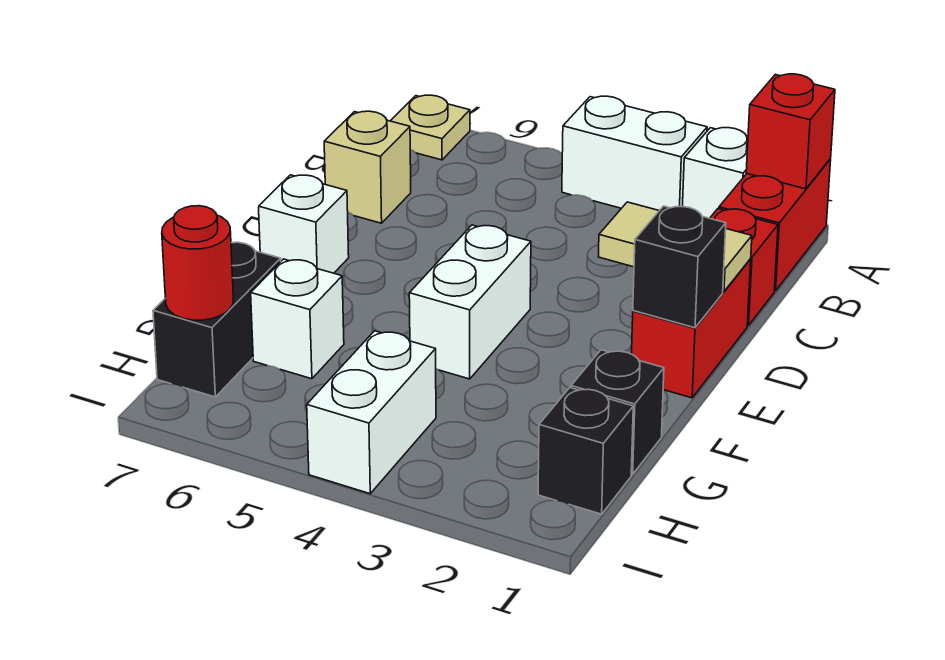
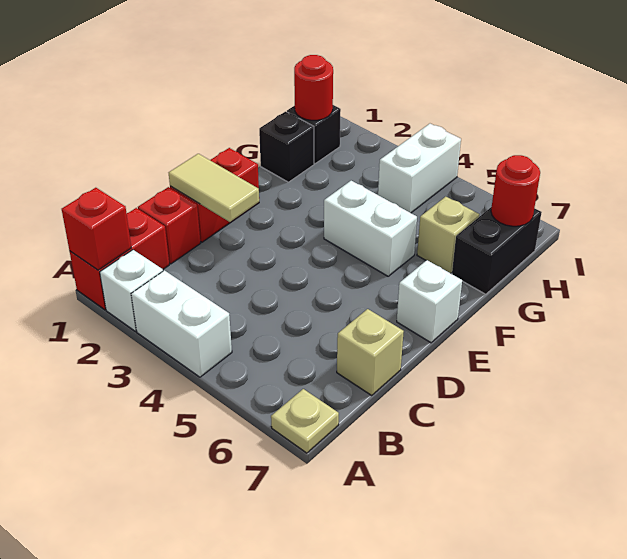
black 1x1 brick [633,206,726,328] -> none
white 1x2 brick [409,225,531,379] -> white 1x2 brick turned to [324,181,417,276]
white 1x1 brick [251,259,344,379] -> tan 1x1 brick [417,197,479,273]
none -> red 1x1 round brick [294,55,333,120]

